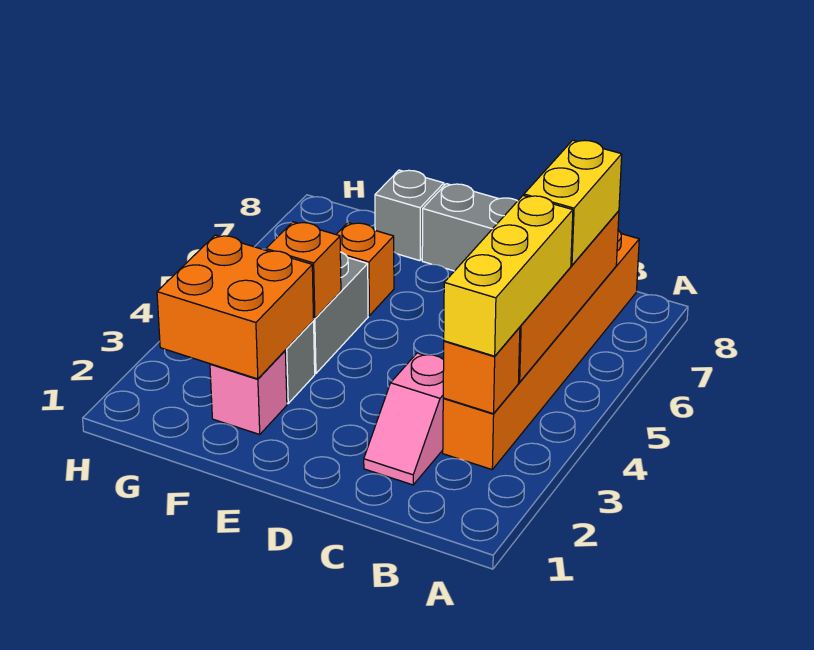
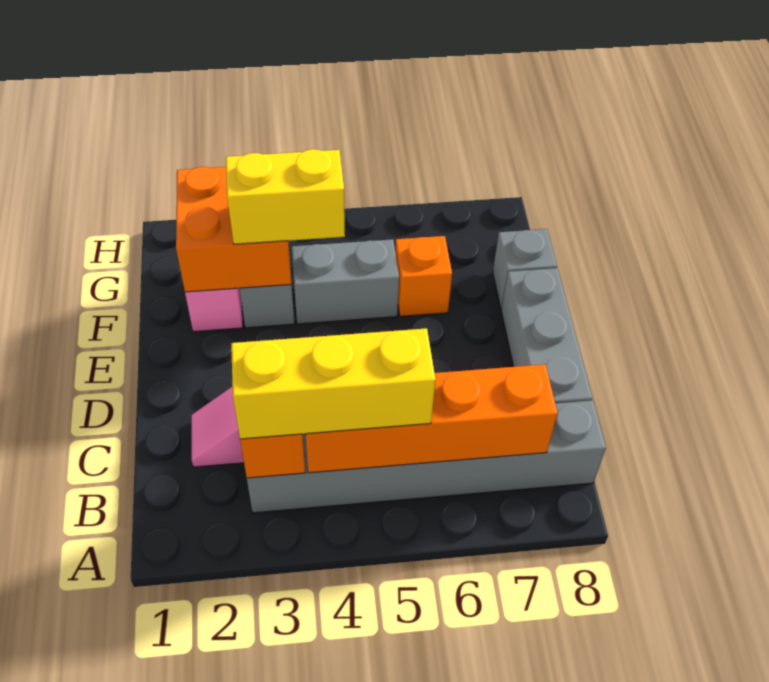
orange 1x6 brick [443,230,639,469] -> grey 1x6 brick [247,401,606,513]
yellow 1x2 brick [524,140,622,265] -> yellow 1x2 brick moved to [226,149,345,244]
orange 1x1 brick [266,222,341,319] -> none

